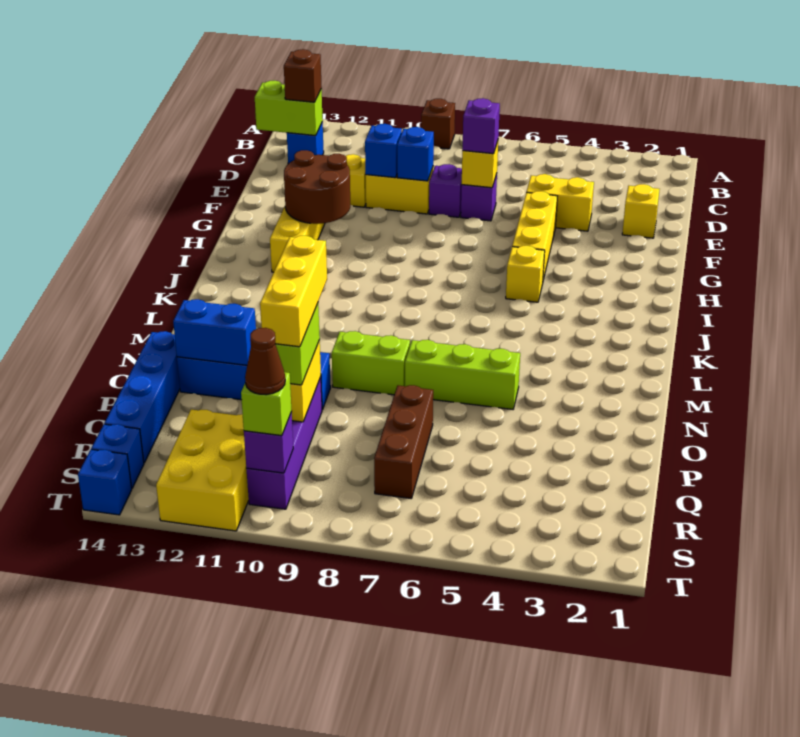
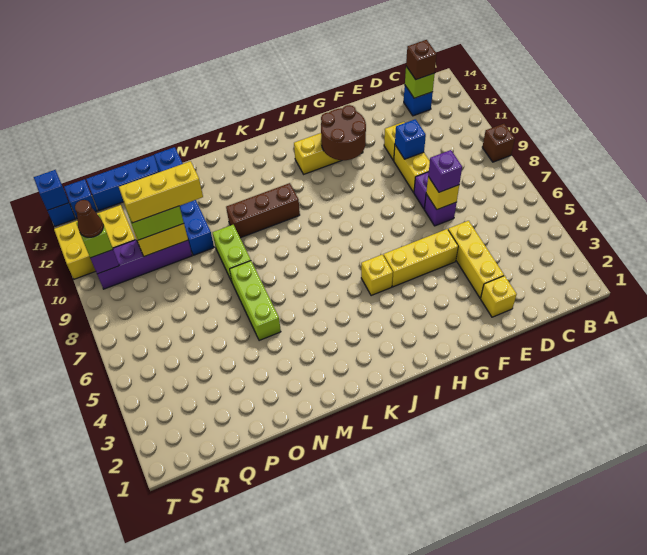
lime 1x2 brick [255,81,323,136] -> lime 1x1 brick [405,67,435,98]
yellow 1x2 brick [527,174,594,231] -> yellow 1x3 brick [448,221,504,298]
blue 1x1 brick [397,127,434,181] -> blue 1x1 brick moved to [34,170,69,210]
brown 1x3 brick [374,385,433,498] -> brown 1x3 brick moved to [226,183,300,238]

